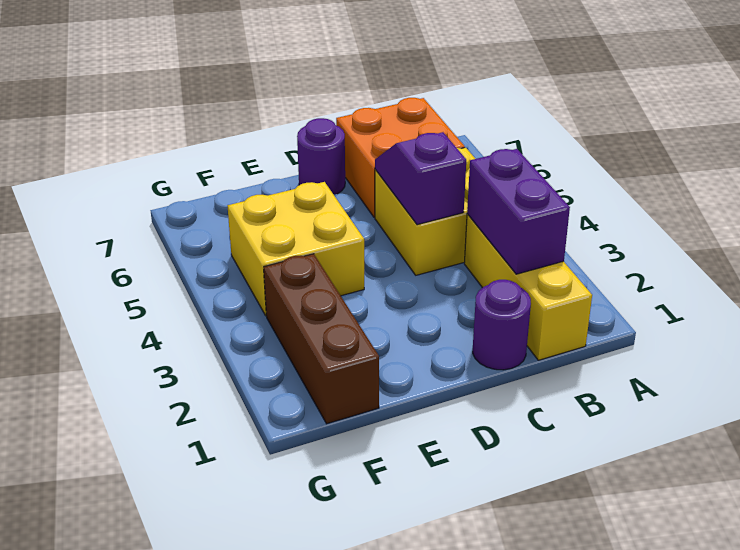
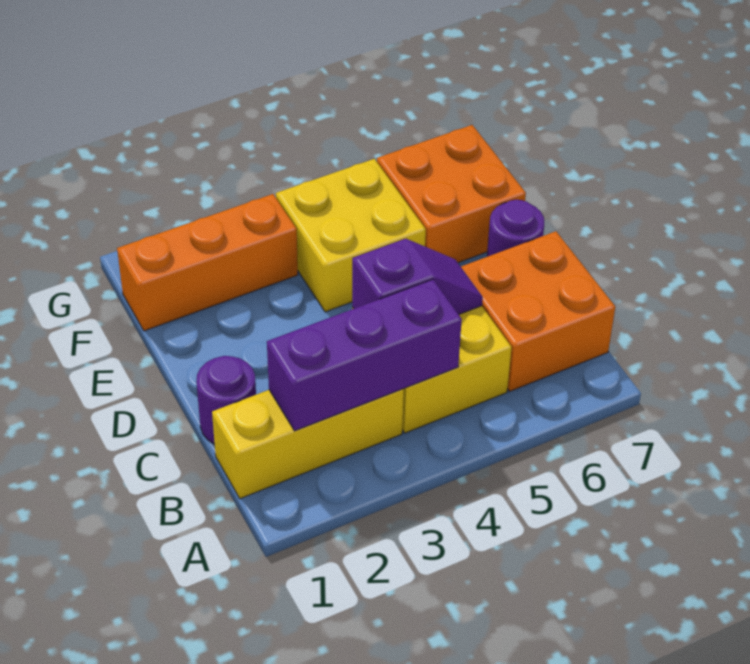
purple 1x2 brick [467,149,570,274] -> purple 1x3 brick [267,279,462,431]
none -> orange 2x2 brick [377,125,526,263]
brown 1x3 brick [264,254,379,424] -> orange 1x3 brick [117,194,298,331]

